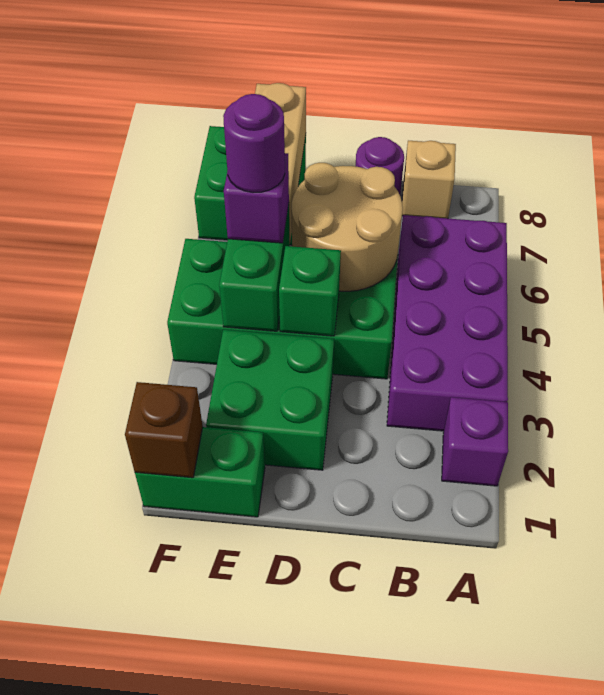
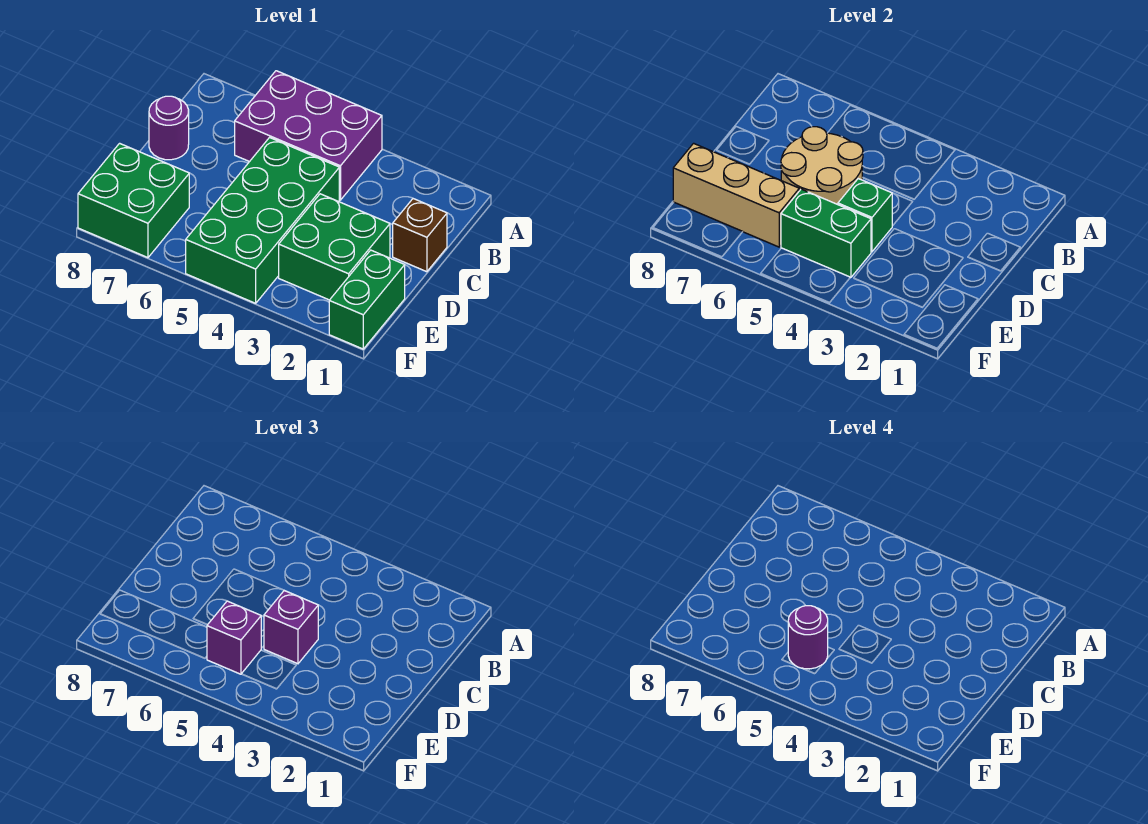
purple 1x1 brick [442,397,508,486] -> purple 1x1 brick moved to [264,591,318,664]
purple 2x4 brick [387,215,508,431] -> purple 2x3 brick [235,71,382,200]
tan 1x1 brick [402,141,456,218] -> none
brown 1x1 brick [125,382,203,478] -> brown 1x1 brick moved to [393,199,447,272]

